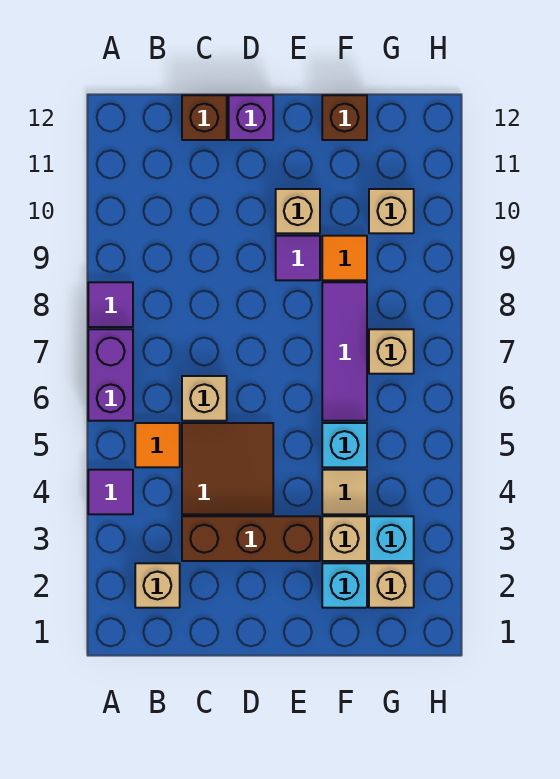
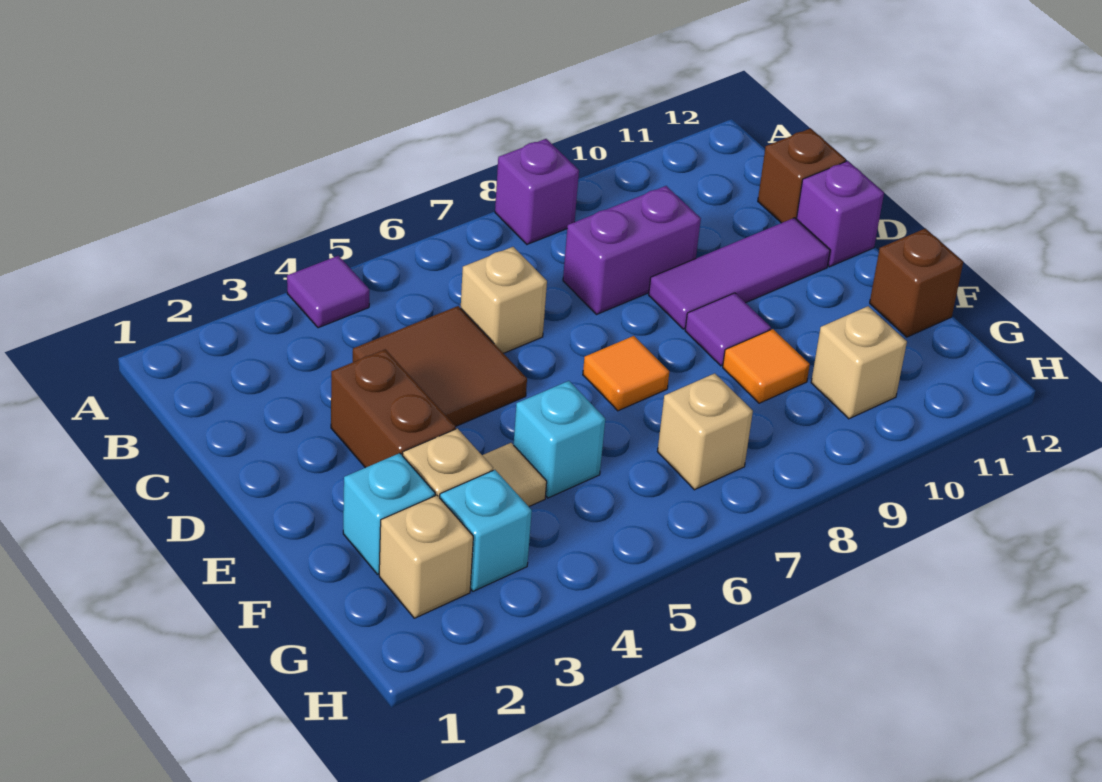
purple 1x2 brick [88,329,133,421] -> purple 1x2 brick moved to [563,186,701,314]
purple 1x1 tile [88,282,133,327] -> purple 1x1 brick [495,139,579,244]
tan 1x1 brick [135,563,180,608] -> none
orange 1x1 tile [135,423,180,467] -> orange 1x1 tile moved to [583,336,669,411]
brown 1x3 brick [182,516,320,561] -> brown 1x2 brick [331,349,456,468]
tan 1x1 brick [276,189,320,233] -> none
purple 1x3 tile [322,282,367,421] -> purple 1x3 tile moved to [649,218,830,329]

